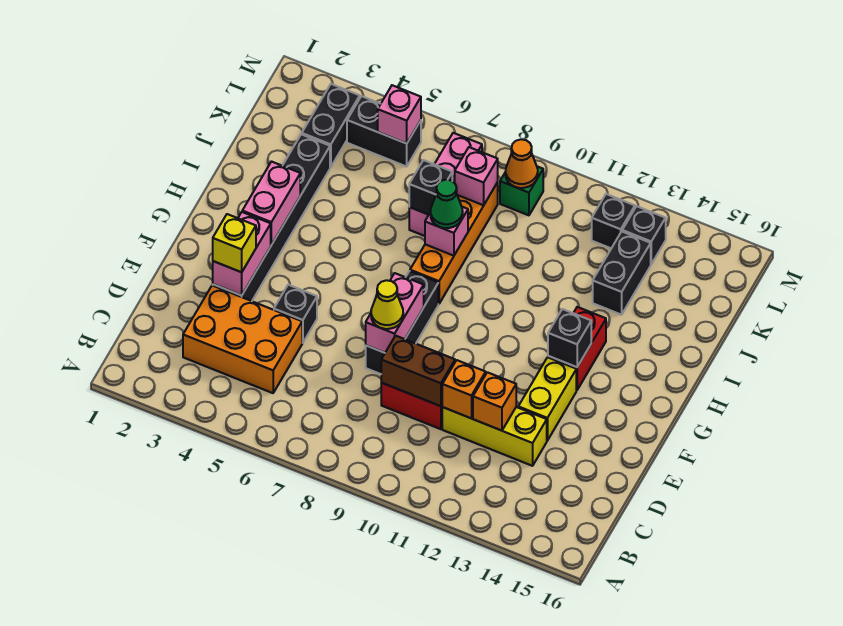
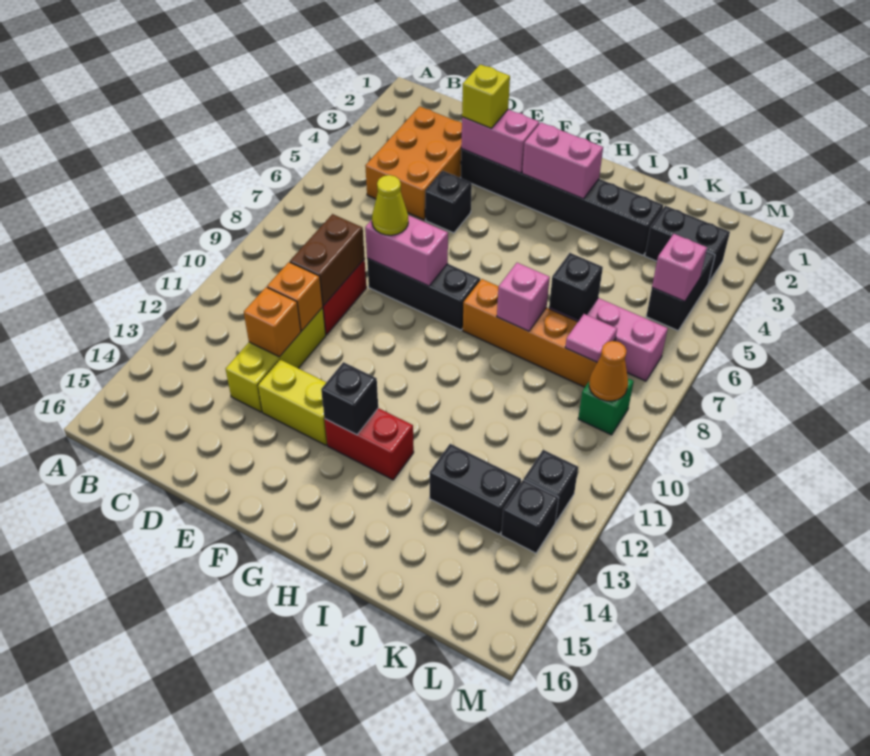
green 1x1 cone [430,180,463,228] -> none
pink 1x1 brick [455,147,498,205] -> pink 1x1 tile [565,314,617,362]

